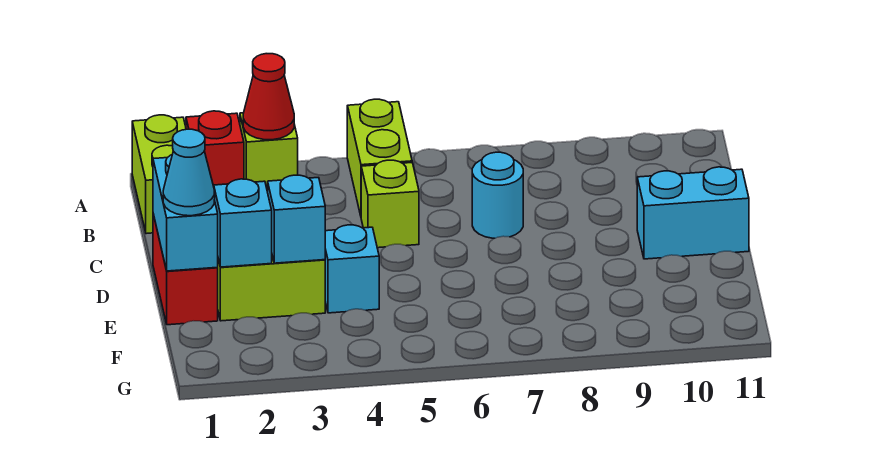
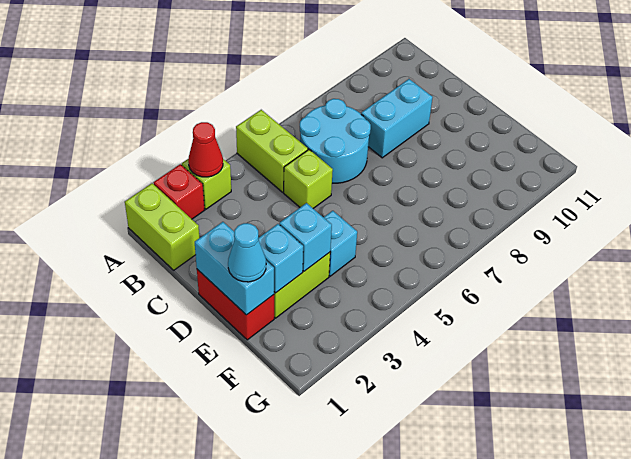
cyan 1x1 round brick [472,152,523,238] -> cyan 2x2 round brick [300,99,371,183]
cyan 1x2 brick [637,167,749,259] -> cyan 1x2 brick moved to [361,79,433,158]

